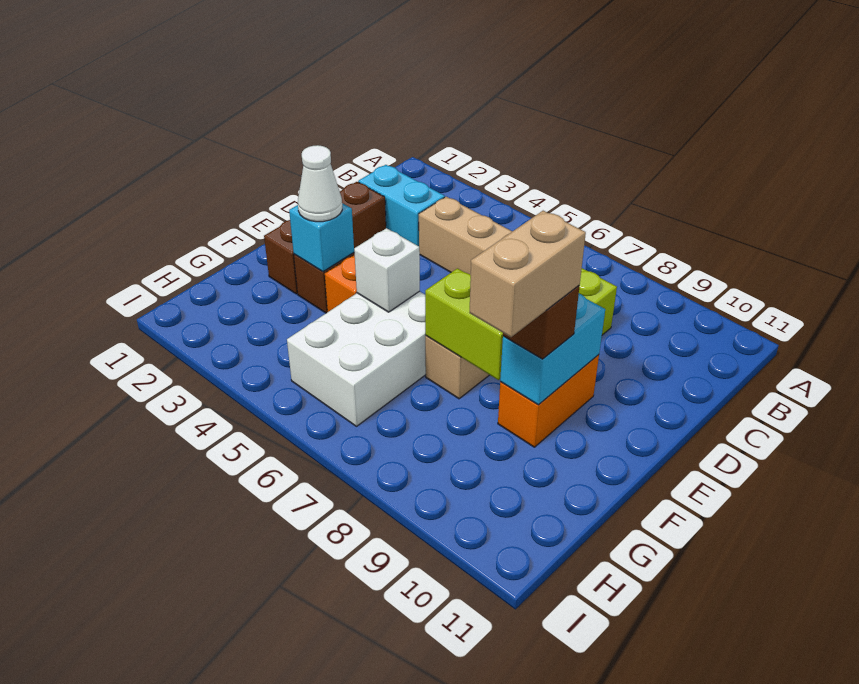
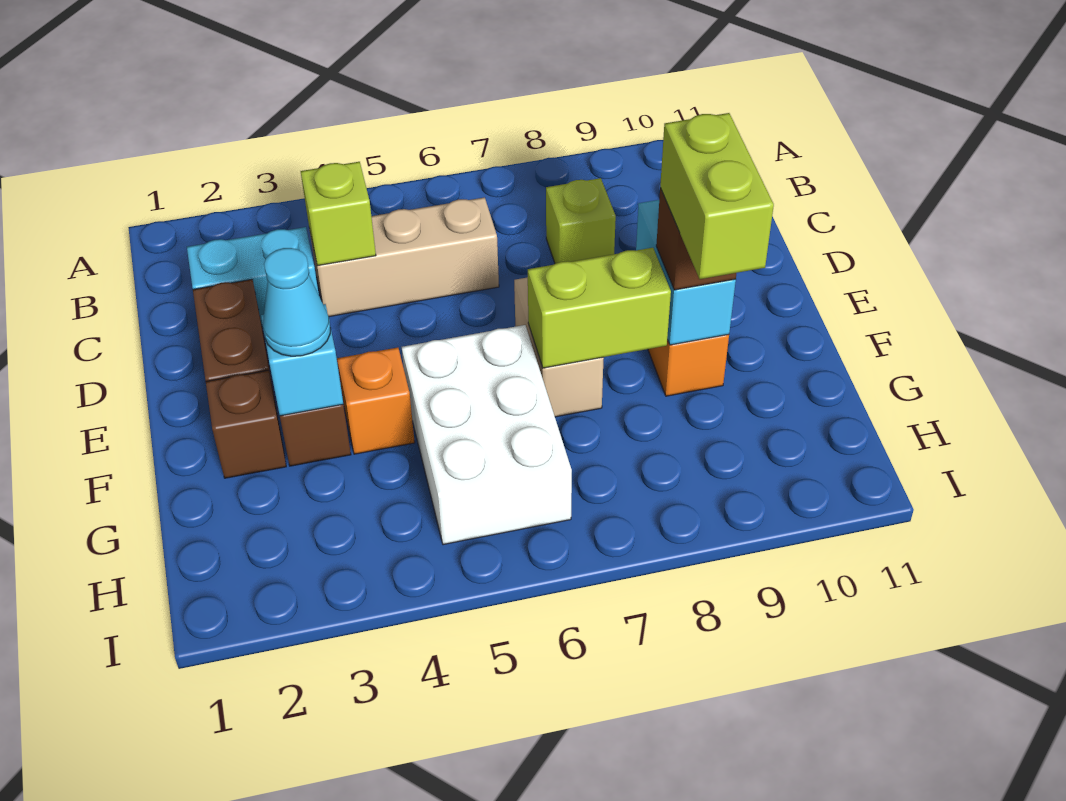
none -> lime 1x1 brick [301,162,376,266]
white 1x1 cone [298,145,342,222] -> cyan 1x1 cone [263,248,330,356]
white 1x1 brick [354,228,420,312] -> none
tan 1x2 brick [470,211,586,337] -> lime 1x2 brick [660,113,774,279]

